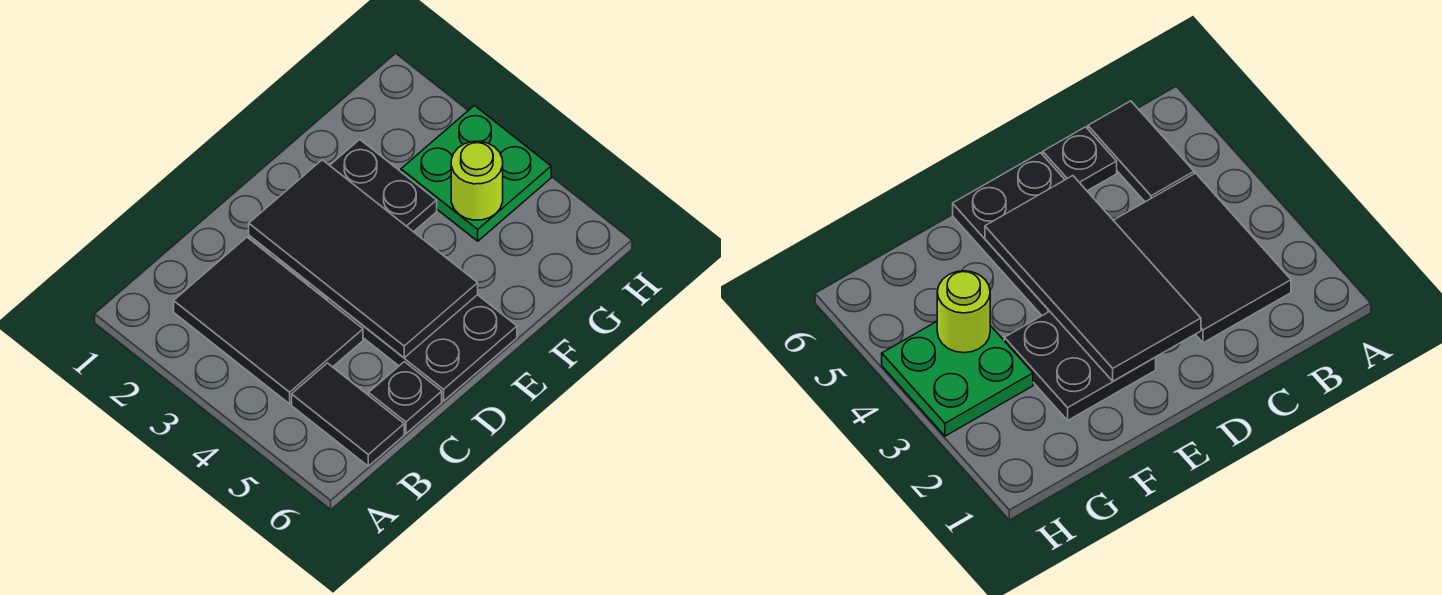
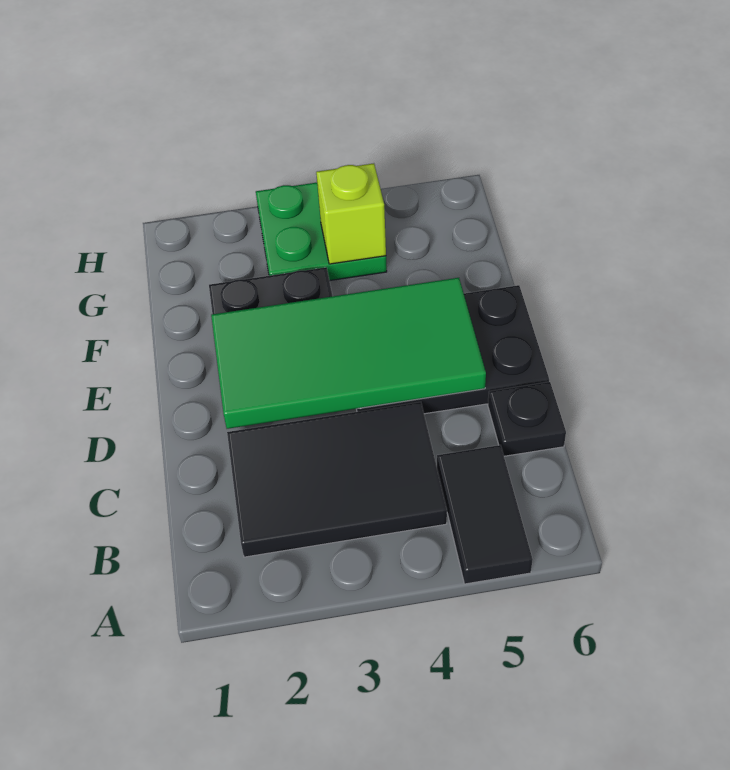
black 1x2 tile [292,363,404,466] -> black 1x2 tile turned to [437,445,533,584]
black 2x4 tile [249,160,478,358] -> green 2x4 tile [211,278,486,429]
lime 1x1 round brick [451,141,503,220] -> lime 1x1 brick [316,163,386,264]

